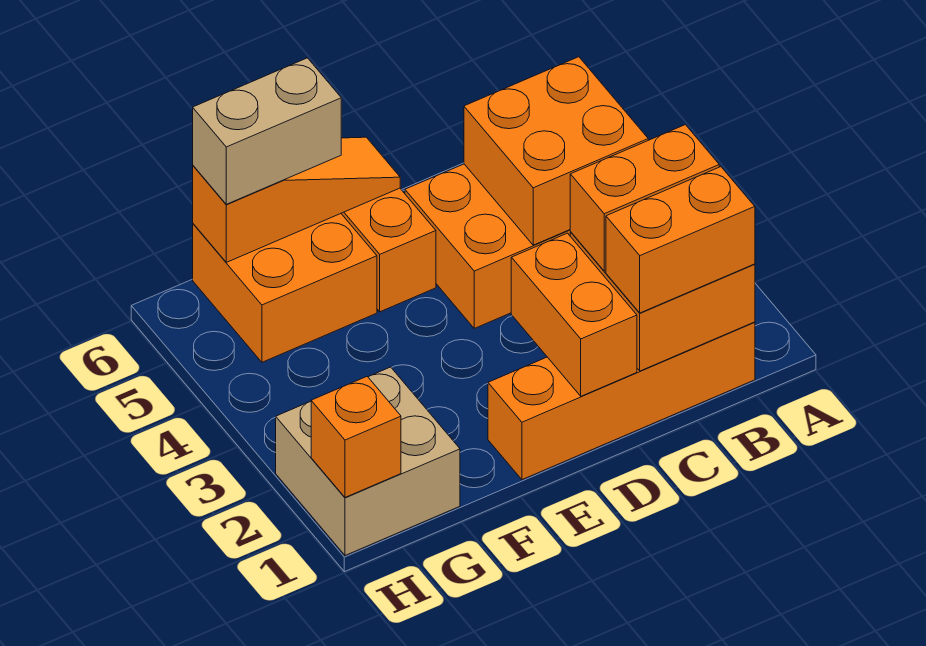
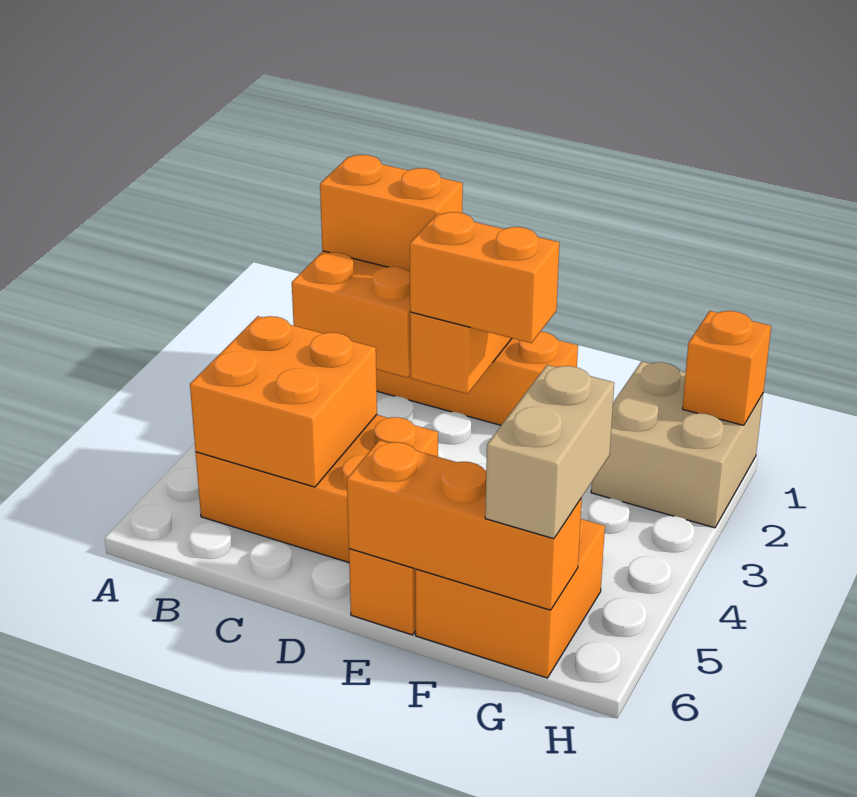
orange 1x2 brick [570,125,719,271] -> orange 1x2 brick moved to [410,212,559,343]
orange 1x3 slope [193,137,400,262] -> orange 1x3 brick [347,440,582,610]
tan 1x2 brick [193,58,341,204] -> tan 1x2 brick turned to [485,365,614,539]

